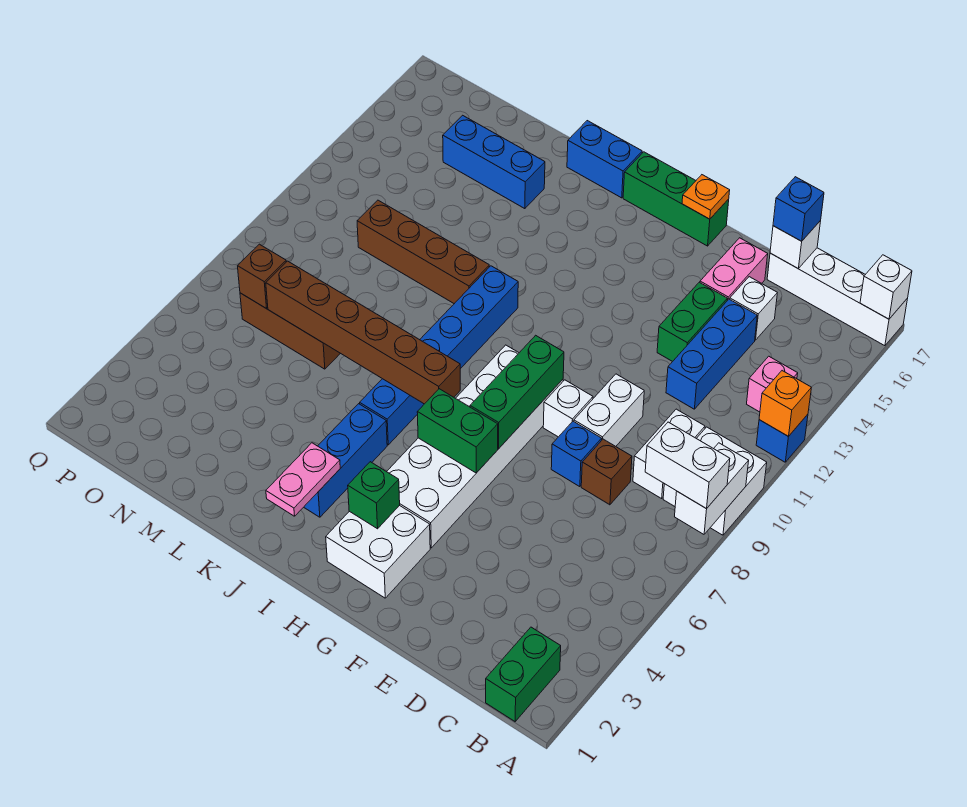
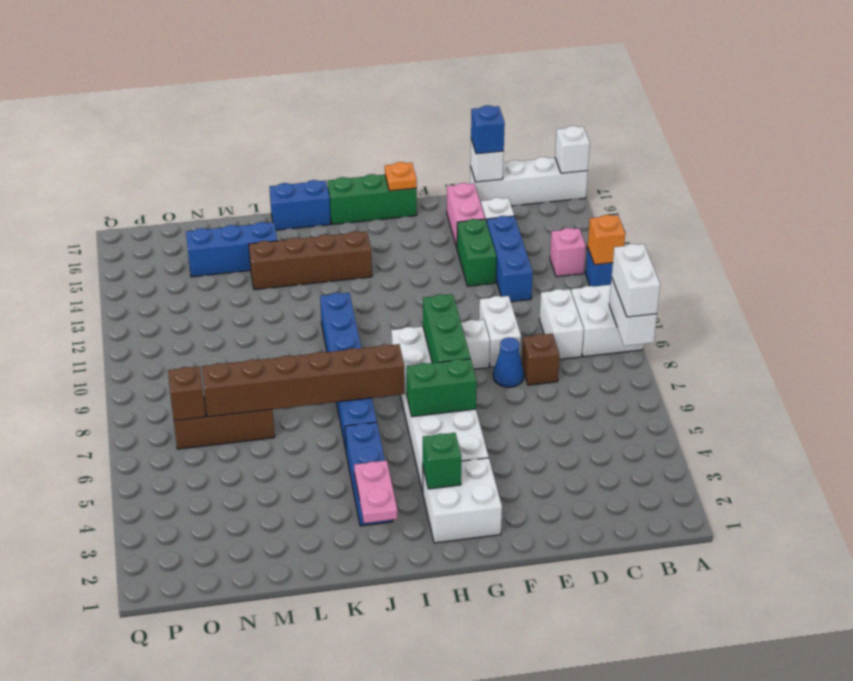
white 1x2 brick [645,422,730,509] -> white 1x2 brick turned to [612,244,660,317]
green 1x2 brick [486,627,561,722] -> none
blue 1x1 brick [551,421,602,487] -> blue 1x1 cone [493,337,524,387]
brown 1x4 brick [357,200,489,304] -> brown 1x4 brick moved to [249,231,372,290]

